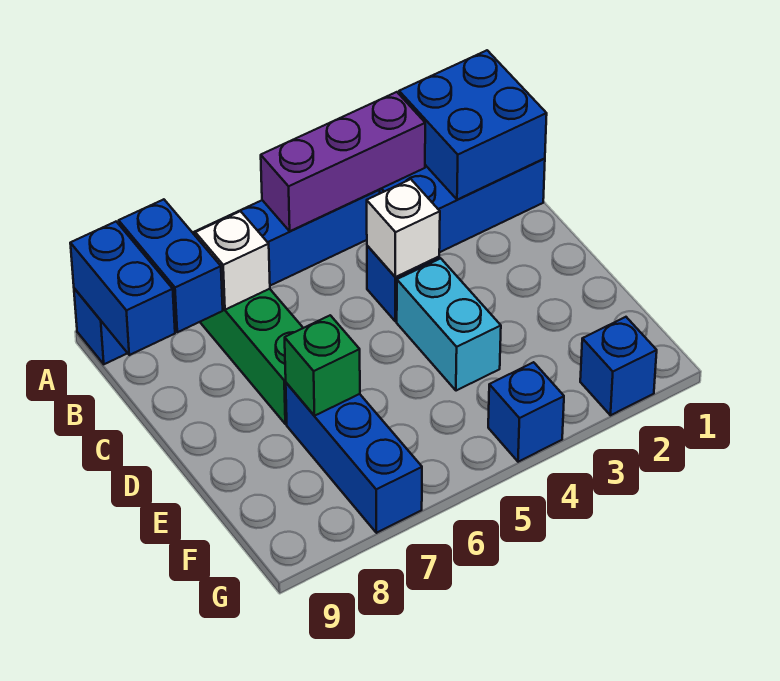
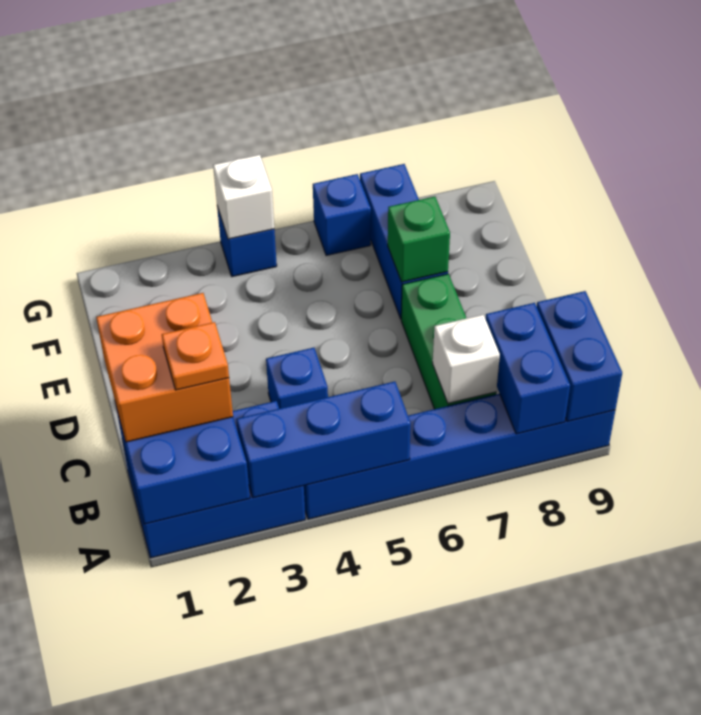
purple 1x3 brick [261,92,425,231] -> blue 1x3 brick [237,382,411,498]
none -> orange 2x2 brick [96,293,233,442]
none -> orange 1x1 plate [162,322,229,390]
white 1x1 brick [367,179,440,277] -> white 1x1 brick moved to [213,155,274,239]
cyan 1x2 brick [397,258,501,391] -> none
blue 1x1 brick [580,317,657,415] -> blue 1x1 brick moved to [313,174,371,256]

